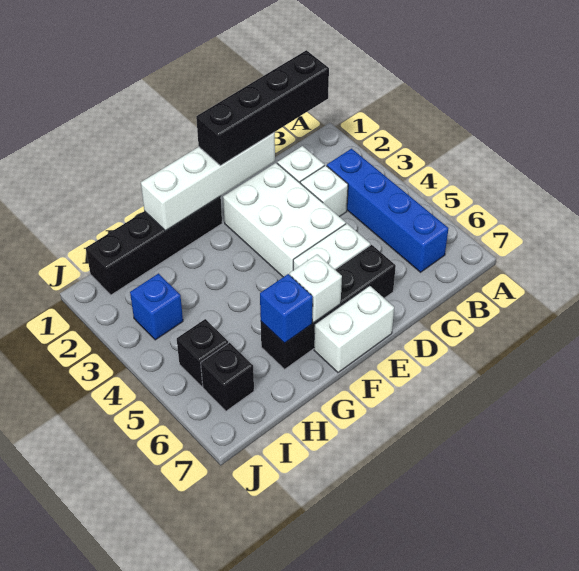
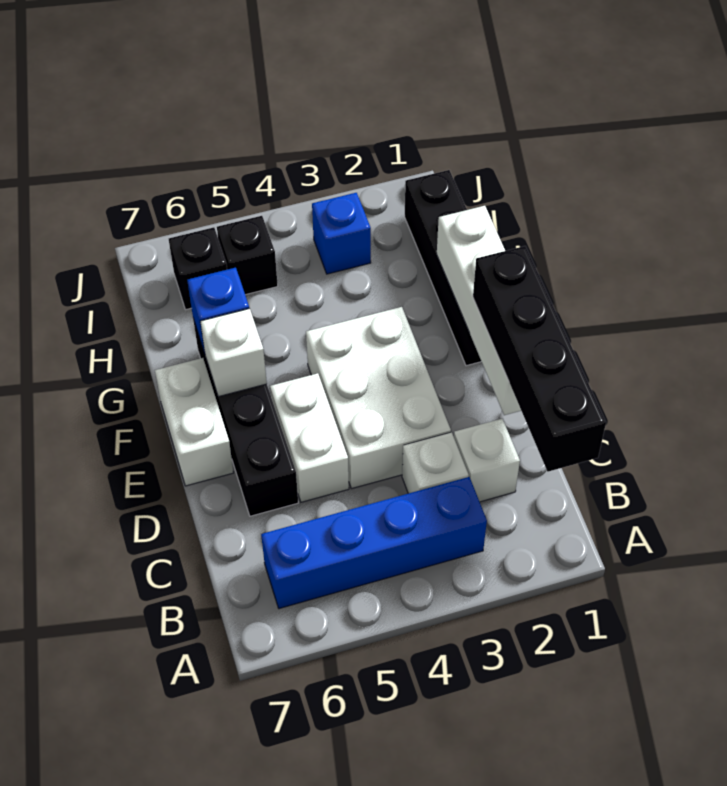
white 2x3 brick [223,163,346,277] -> white 2x3 brick turned to [306,307,451,489]

